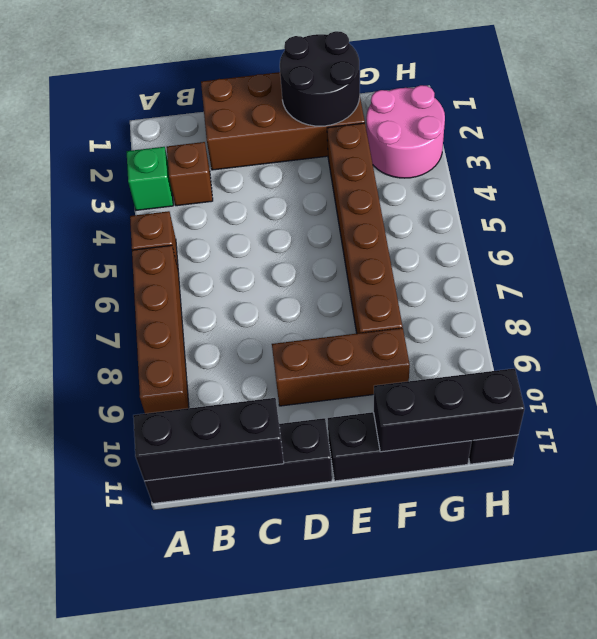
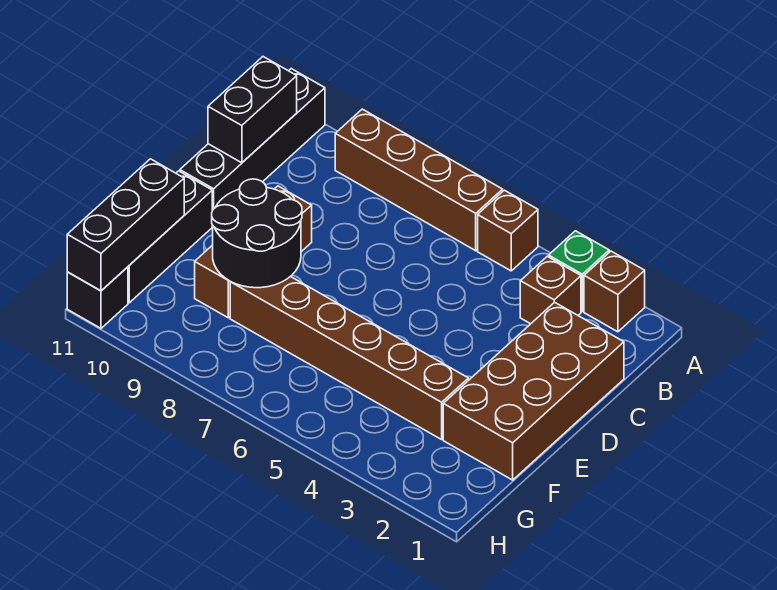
none -> brown 1x1 brick [584,251,645,332]
black 1x3 brick [133,398,284,481] -> black 1x2 brick [208,57,297,163]
black 2x2 round brick [280,31,360,126] -> black 2x2 round brick moved to [212,179,302,288]
pink 2x2 round brick [366,85,445,178] -> none

